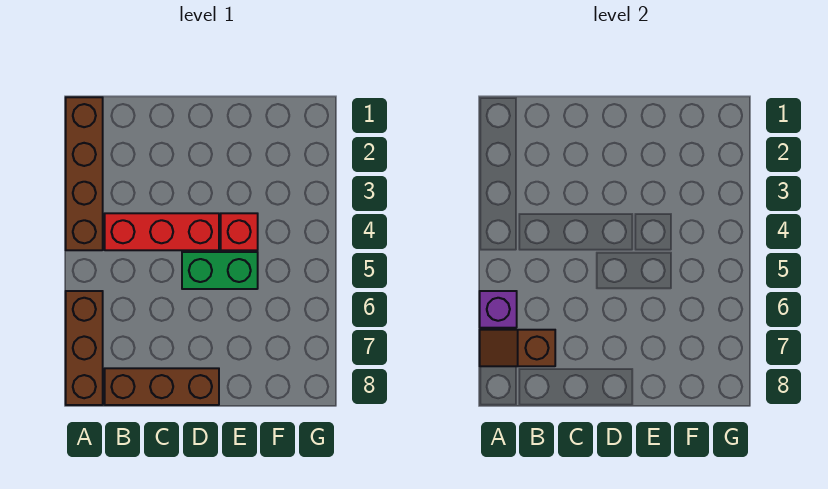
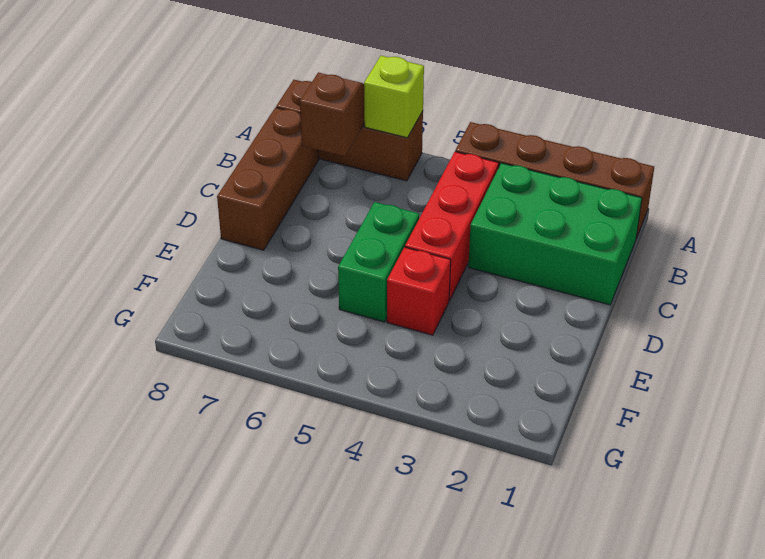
purple 1x1 brick [480,291,517,328] -> lime 1x1 brick [364,56,424,138]
none -> green 2x3 brick [468,163,642,305]

